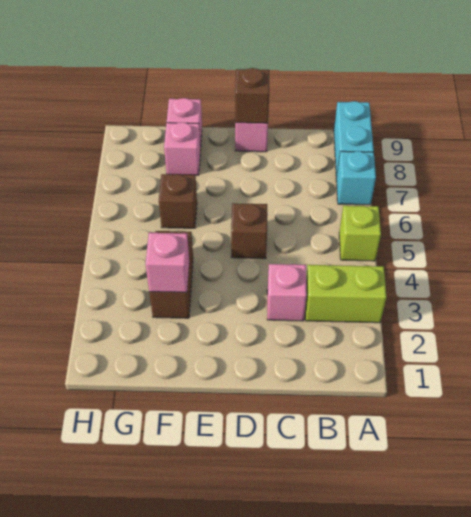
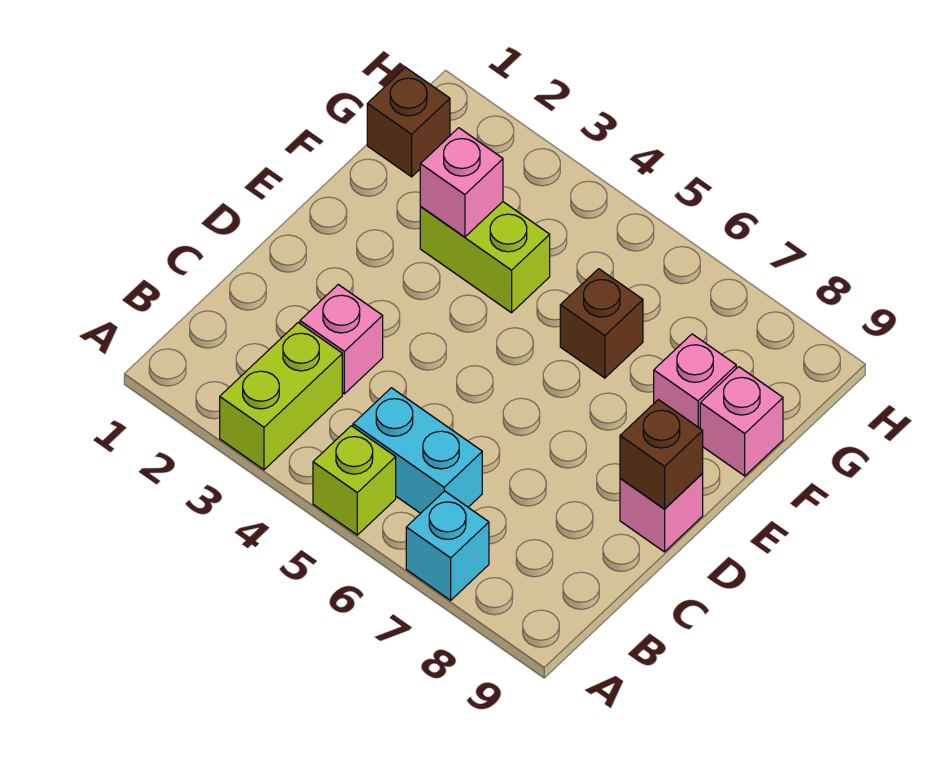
cyan 1x2 brick [334,101,374,178] -> cyan 1x2 brick moved to [353,388,482,513]
brown 1x1 brick [231,203,267,258] -> brown 1x1 brick moved to [367,67,450,177]
brown 1x2 brick [149,231,193,318] -> lime 1x2 brick [420,202,550,313]

